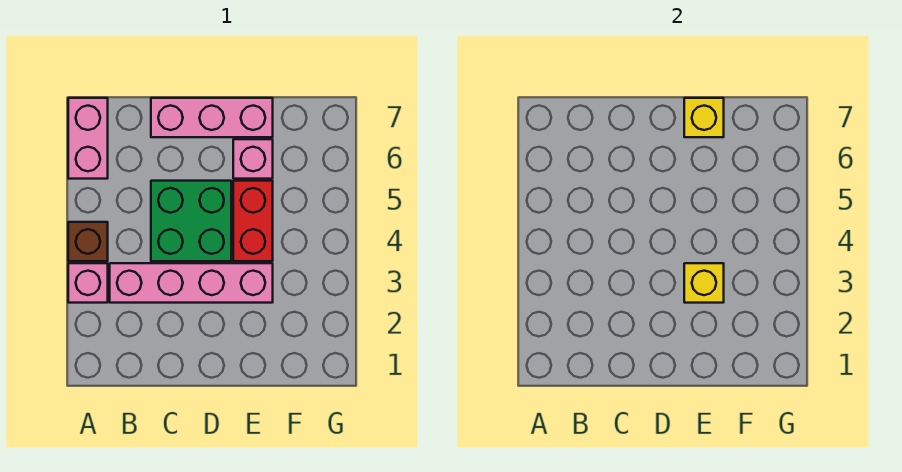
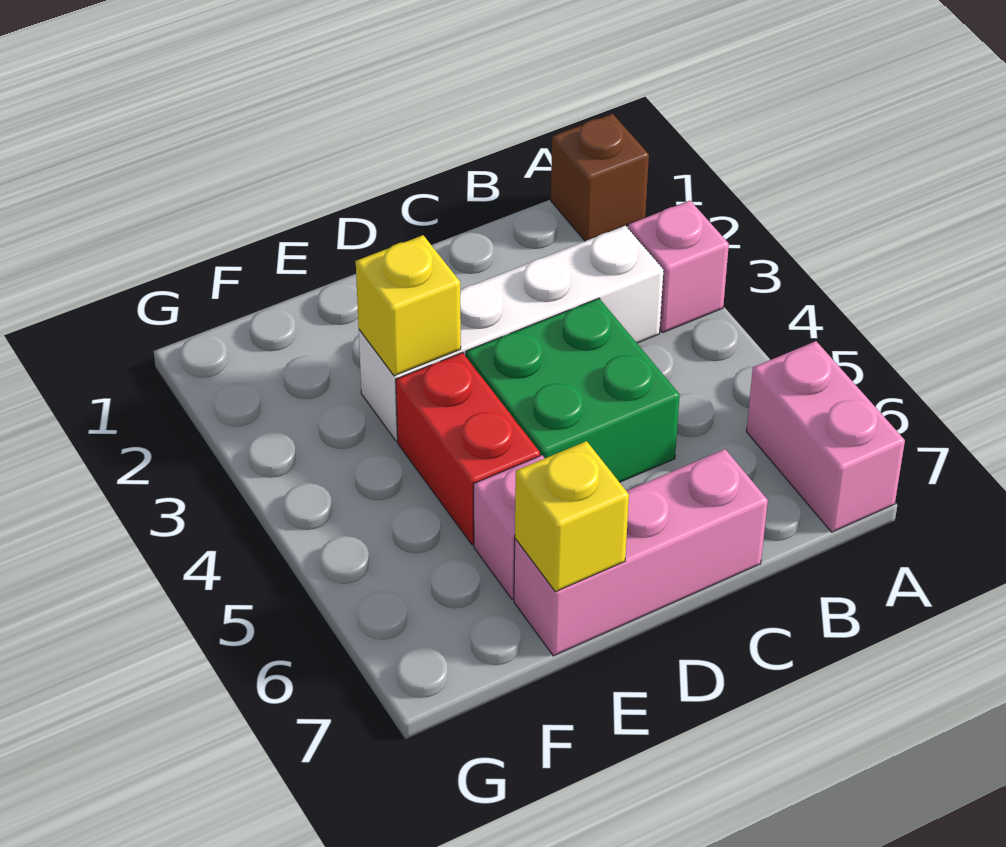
brown 1x1 brick [68,222,108,261] -> brown 1x1 brick moved to [551,114,649,241]
pink 1x4 brick [110,263,273,303] -> white 1x4 brick [359,226,664,441]

